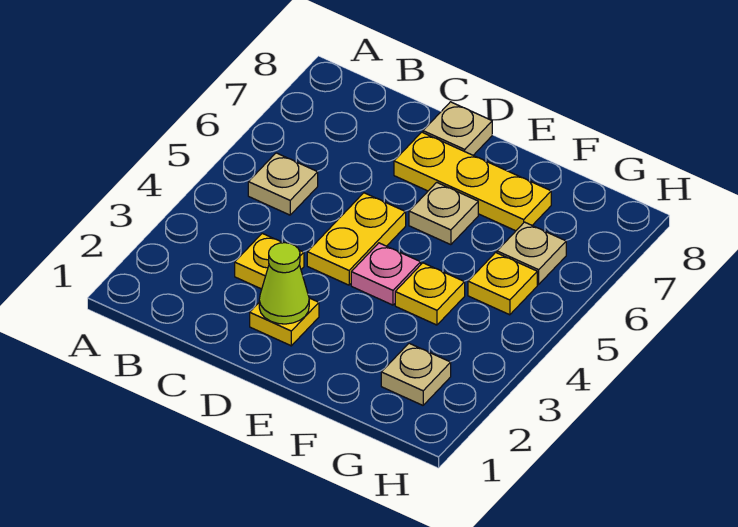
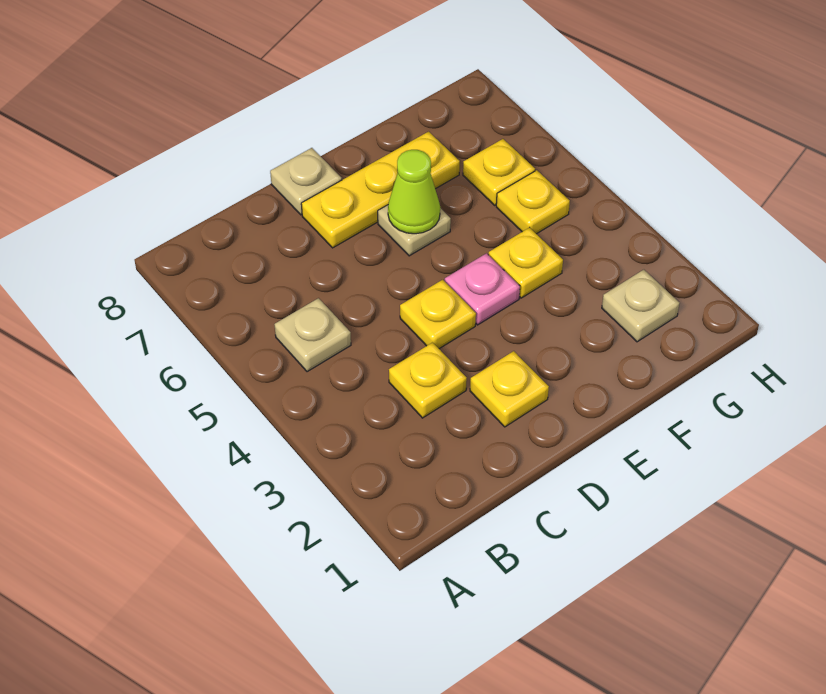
lime 1x1 cone [259,243,309,324] -> lime 1x1 cone moved to [388,150,440,234]
yellow 1x2 plate [307,193,406,285] -> yellow 1x1 plate [400,280,476,349]
tan 1x1 plate [497,222,566,284] -> yellow 1x1 plate [463,139,535,205]

